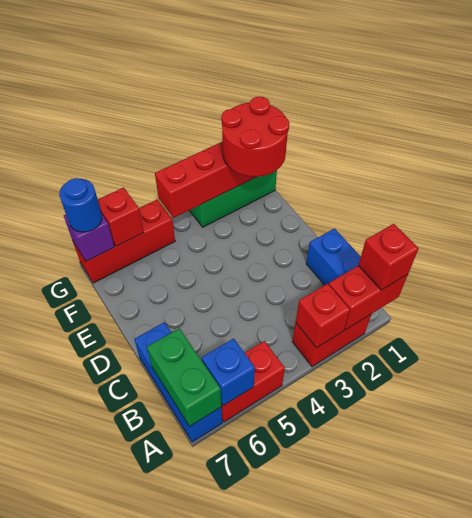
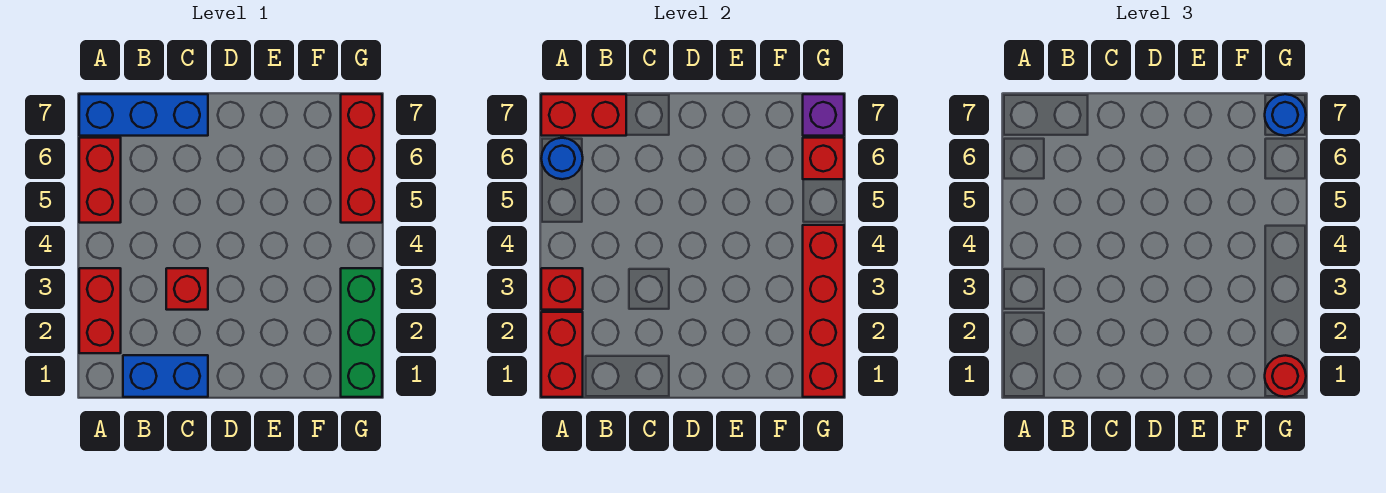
red 1x1 brick [358,224,419,290] -> red 1x1 brick moved to [166,268,208,310]
blue 1x1 brick [202,339,255,406] -> blue 1x1 round brick [541,138,583,179]
green 1x2 brick [147,328,221,427] -> red 1x2 brick [541,94,626,136]
red 2x2 round brick [221,96,290,177] -> red 1x1 round brick [1265,355,1306,397]

